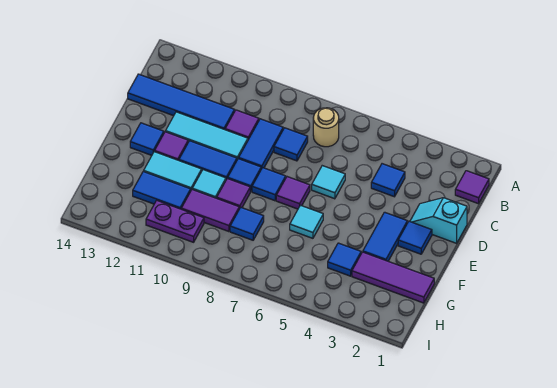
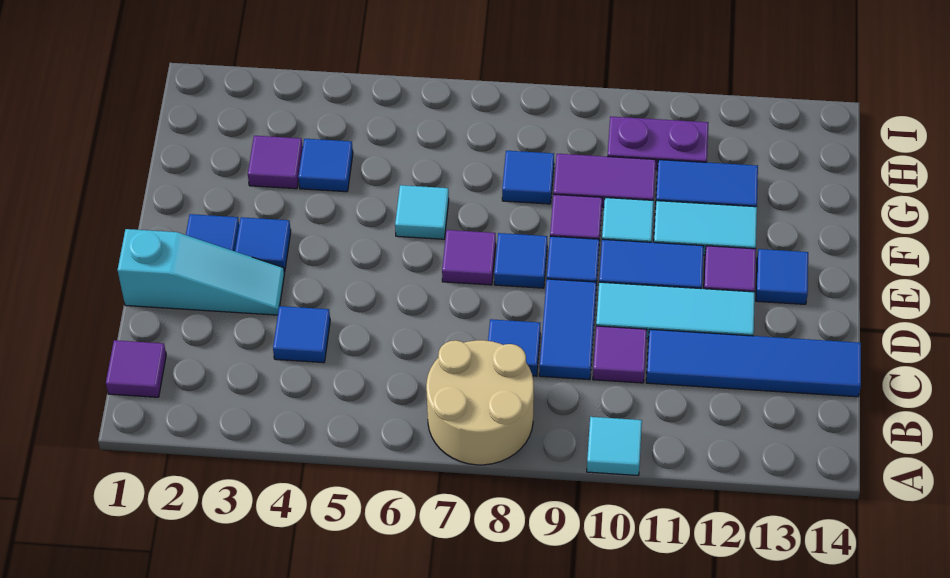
tan 1x1 round brick [313,108,339,147] -> tan 2x2 round brick [426,340,534,465]
cyan 1x2 slope [410,198,467,243] -> cyan 1x3 slope [118,229,284,315]
cyan 1x1 tile [312,166,345,199] -> cyan 1x1 tile moved to [587,417,642,475]
blue 1x2 tile [363,212,407,261] -> blue 1x1 tile [235,217,291,272]
purple 1x3 tile [352,252,434,303] -> purple 1x1 tile [248,136,303,189]

